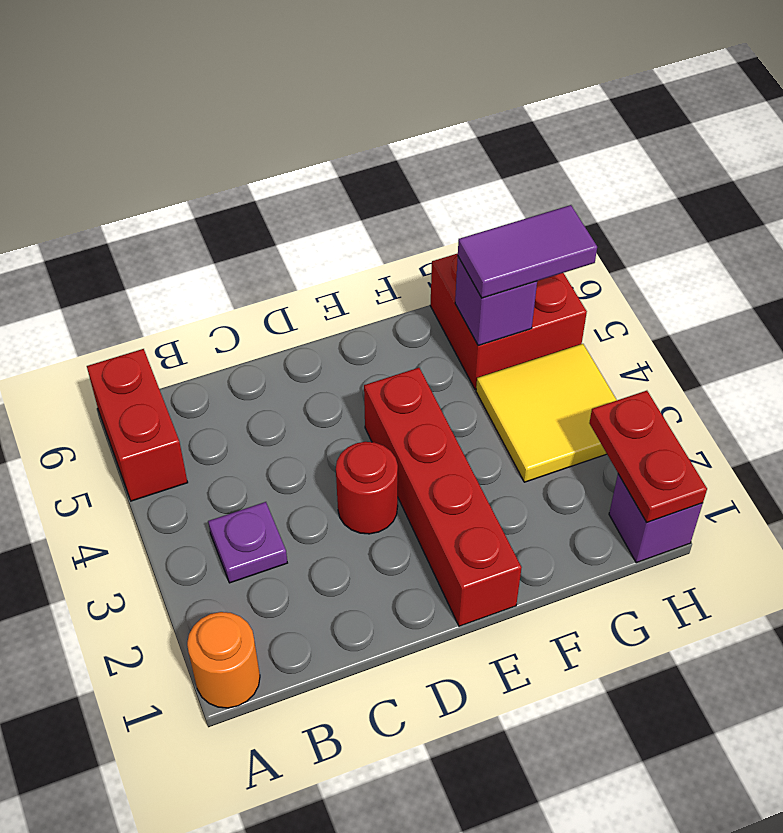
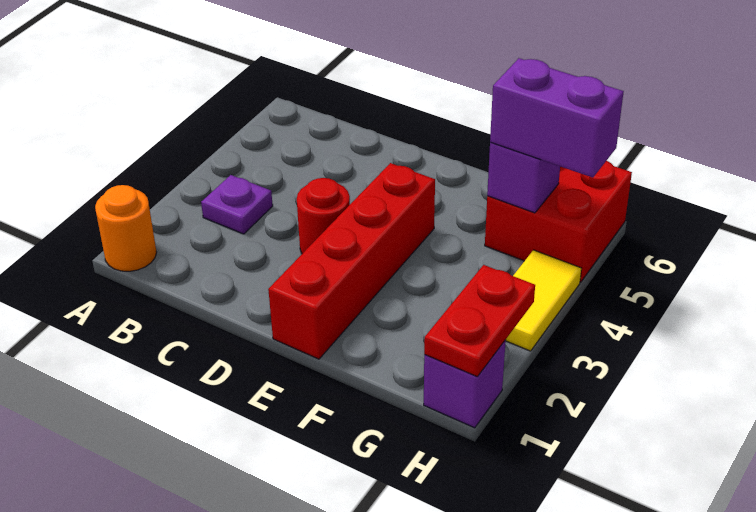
red 1x2 brick [87,349,188,501] -> none
yellow 2x2 tile [476,344,617,482] -> yellow 1x2 tile [506,250,581,351]
purple 1x2 tile [458,205,597,298] -> purple 1x2 brick [490,58,624,178]

